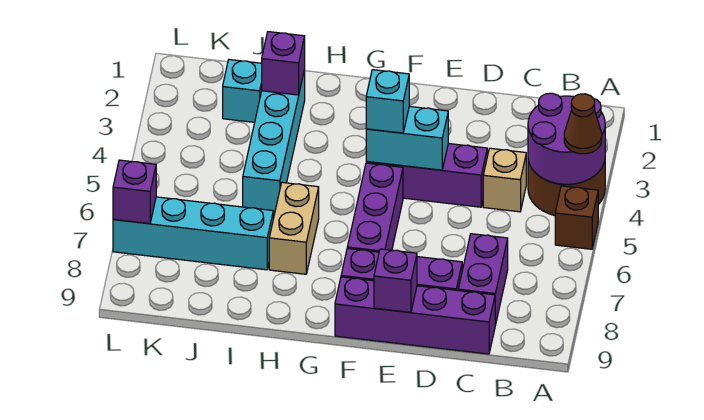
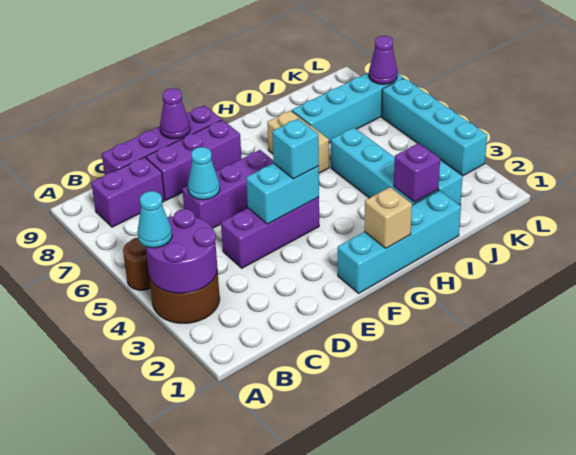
brown 1x1 cone [564,94,602,154] -> cyan 1x1 cone [137,191,172,248]
brown 1x1 brick [555,186,598,249] -> brown 1x1 round brick [123,237,151,290]
tan 1x1 brick [483,148,526,212] -> tan 1x1 brick moved to [364,187,412,248]
purple 1x2 brick [458,234,508,325] -> purple 1x2 brick turned to [91,157,165,227]
none -> cyan 1x1 cone [188,147,220,200]
purple 1x1 brick [374,249,417,312] -> purple 1x1 cone [160,88,190,139]
none -> cyan 1x4 brick [338,190,461,293]
purple 1x3 brick [347,163,403,252] -> purple 1x3 brick turned to [182,150,273,228]
none -> cyan 1x4 brick [382,78,487,176]
purple 1x1 brick [113,160,156,224] -> purple 1x1 cone [369,36,398,84]

